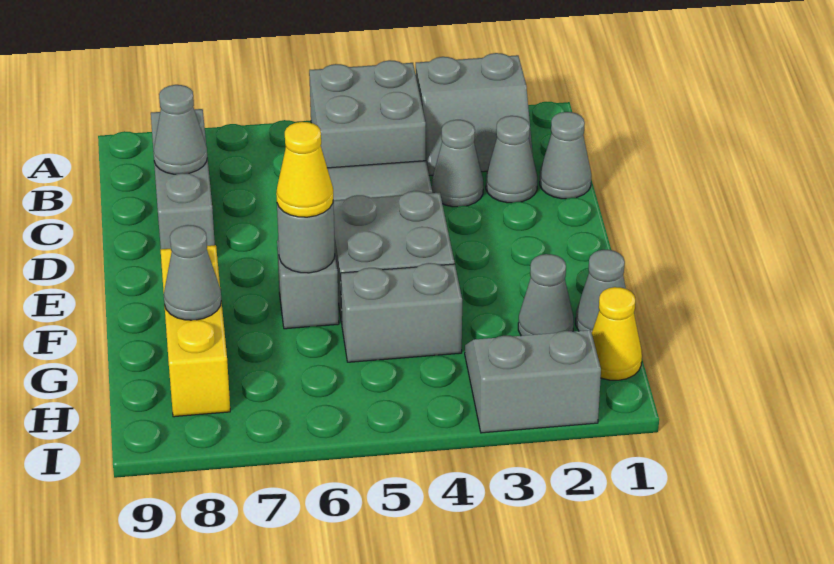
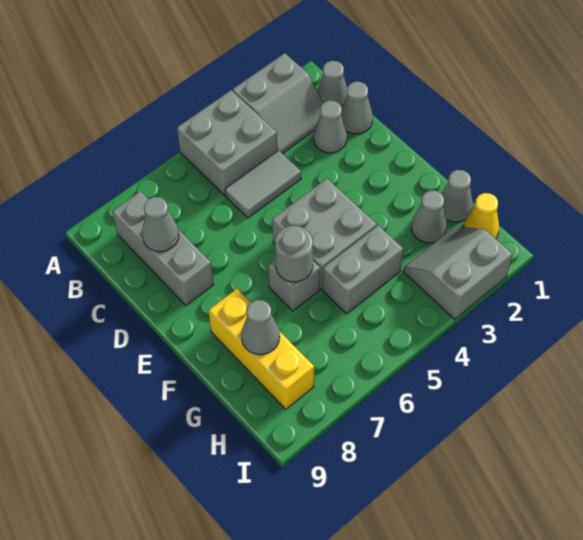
grey 1x1 cone [432,120,483,207] -> grey 1x1 cone moved to [317,61,347,107]
yellow 1x1 cone [276,122,333,217] -> none

